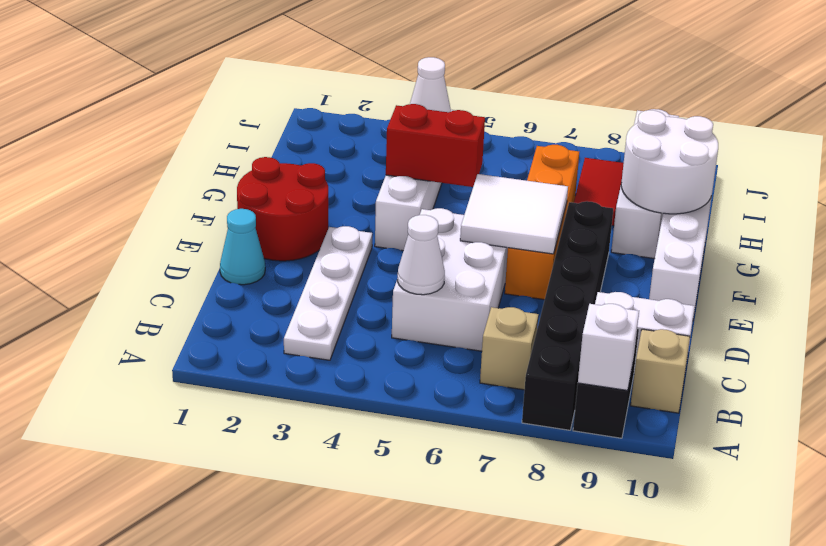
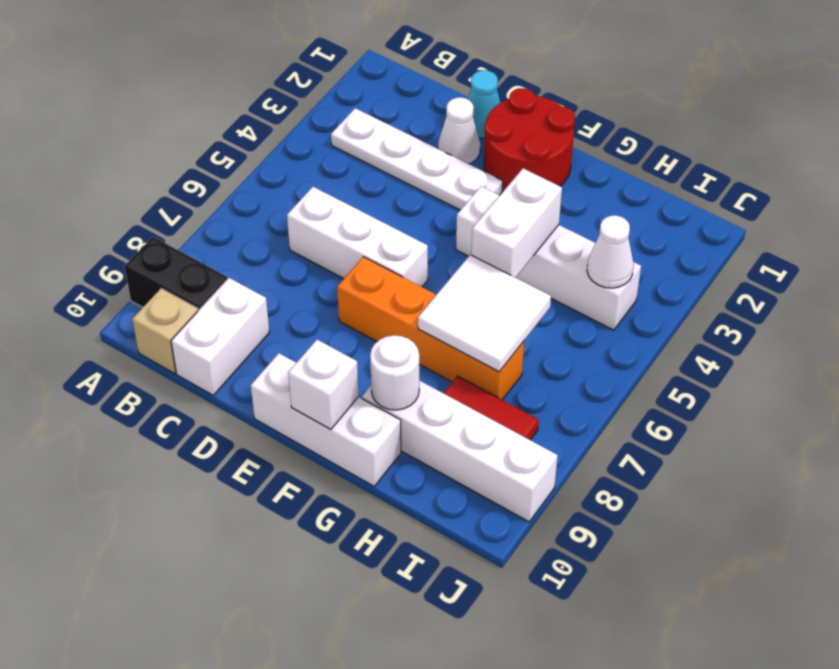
black 1x6 brick [522,201,613,430] -> none
white 1x1 brick [578,304,639,391] -> white 1x1 brick moved to [288,340,359,430]
tan 1x1 brick [480,307,538,390] -> none
white 2x3 brick [392,208,508,351] -> white 1x3 brick [287,187,428,287]
white 1x1 cone [398,215,445,295] -> white 1x1 cone moved to [438,97,480,164]
white 2x2 tile [460,174,568,254] -> white 2x2 tile moved to [418,255,551,372]
red 1x2 brick [386,104,485,187] -> white 1x2 brick [471,168,562,278]
white 2x2 round brick [621,110,718,214] -> white 1x1 round brick [370,335,419,410]

